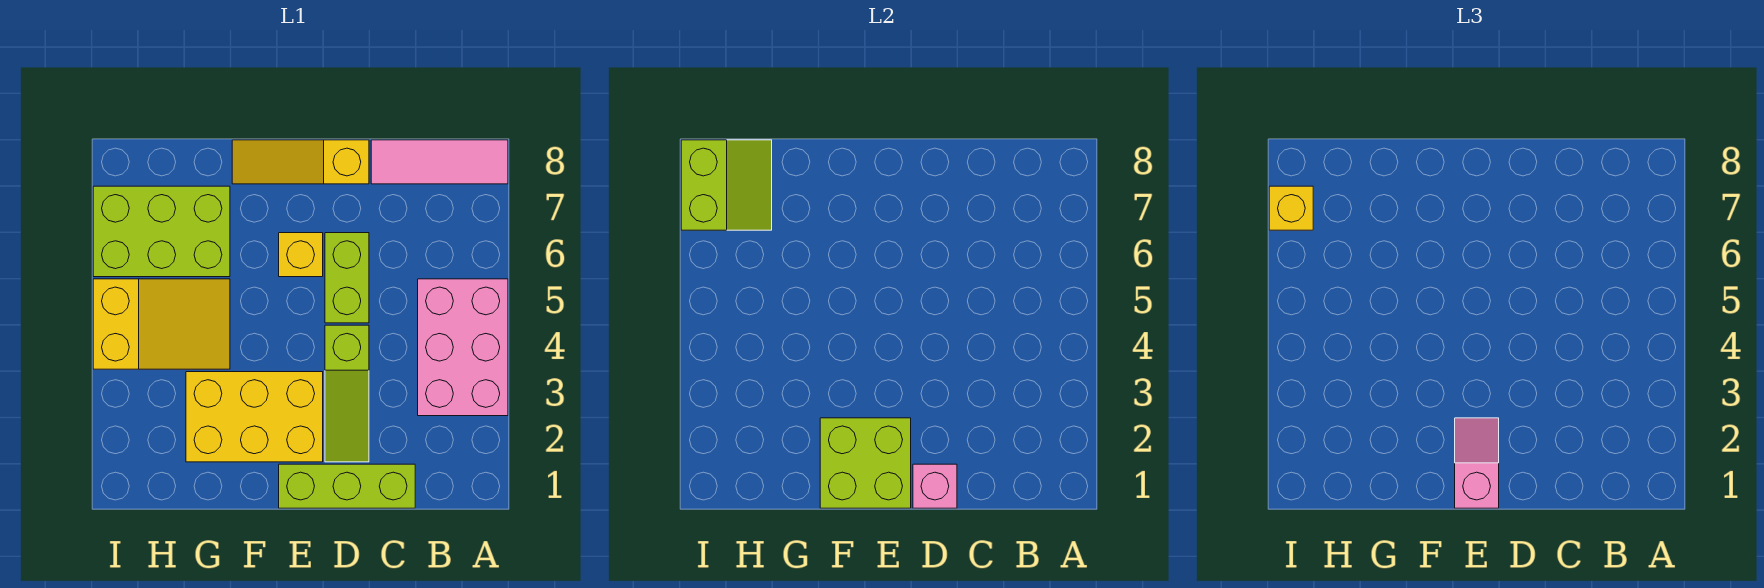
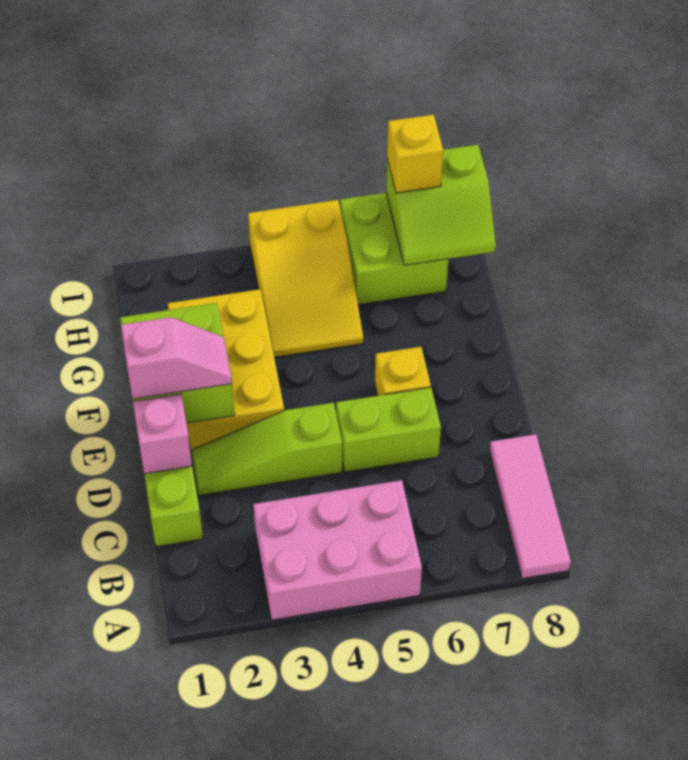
yellow 1x3 slope [232,140,369,184] -> none
lime 2x3 brick [93,186,230,277] -> lime 2x2 brick [340,193,449,305]

